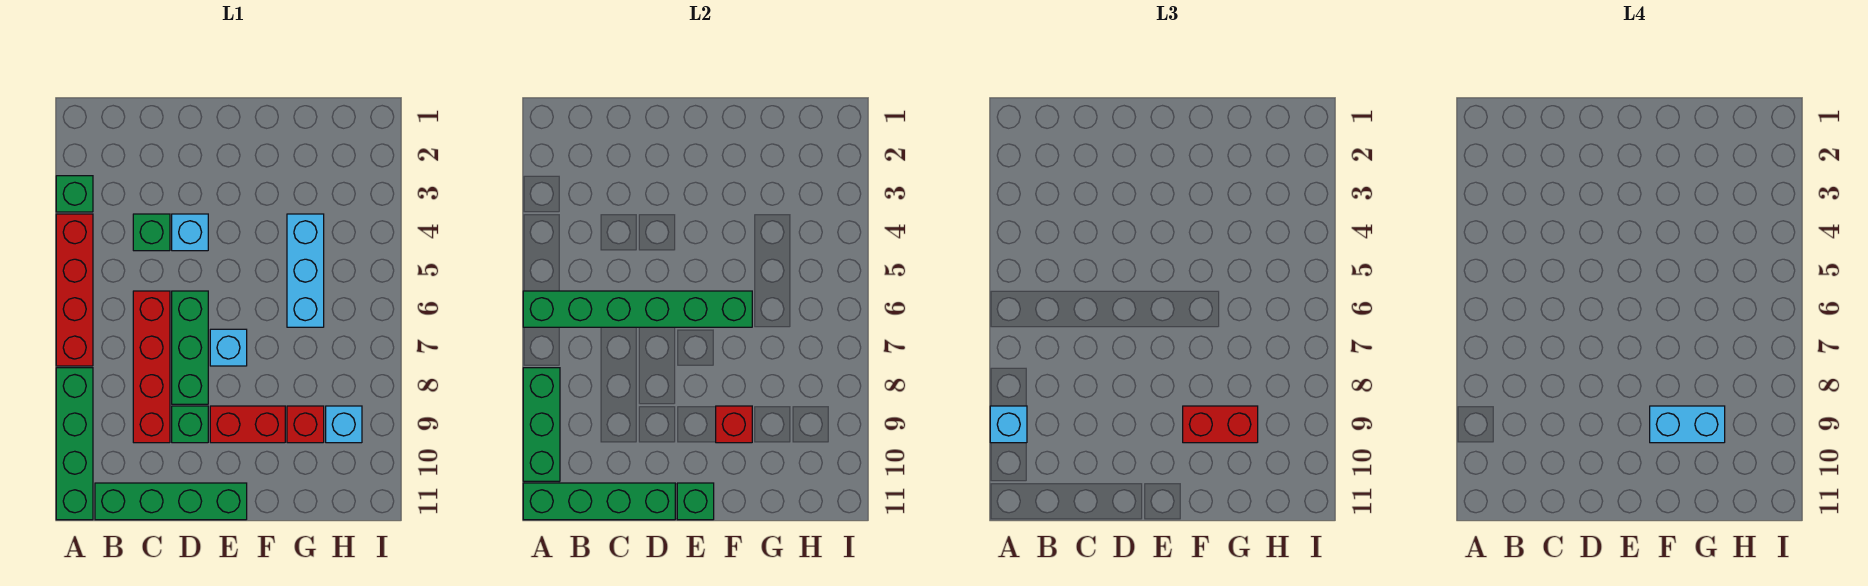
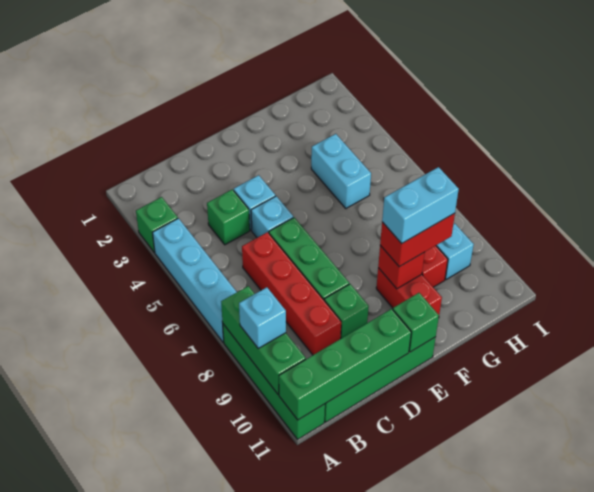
red 1x4 brick [56,214,93,366] -> cyan 1x4 brick [153,218,237,342]
green 1x6 brick [523,291,752,327] -> none
cyan 1x1 brick [210,329,247,366] -> cyan 1x1 brick moved to [251,196,293,238]
red 1x2 brick [210,406,285,443] -> red 1x2 brick turned to [376,268,442,315]
cyan 1x3 brick [287,214,324,327] -> cyan 1x2 brick [311,134,371,208]

